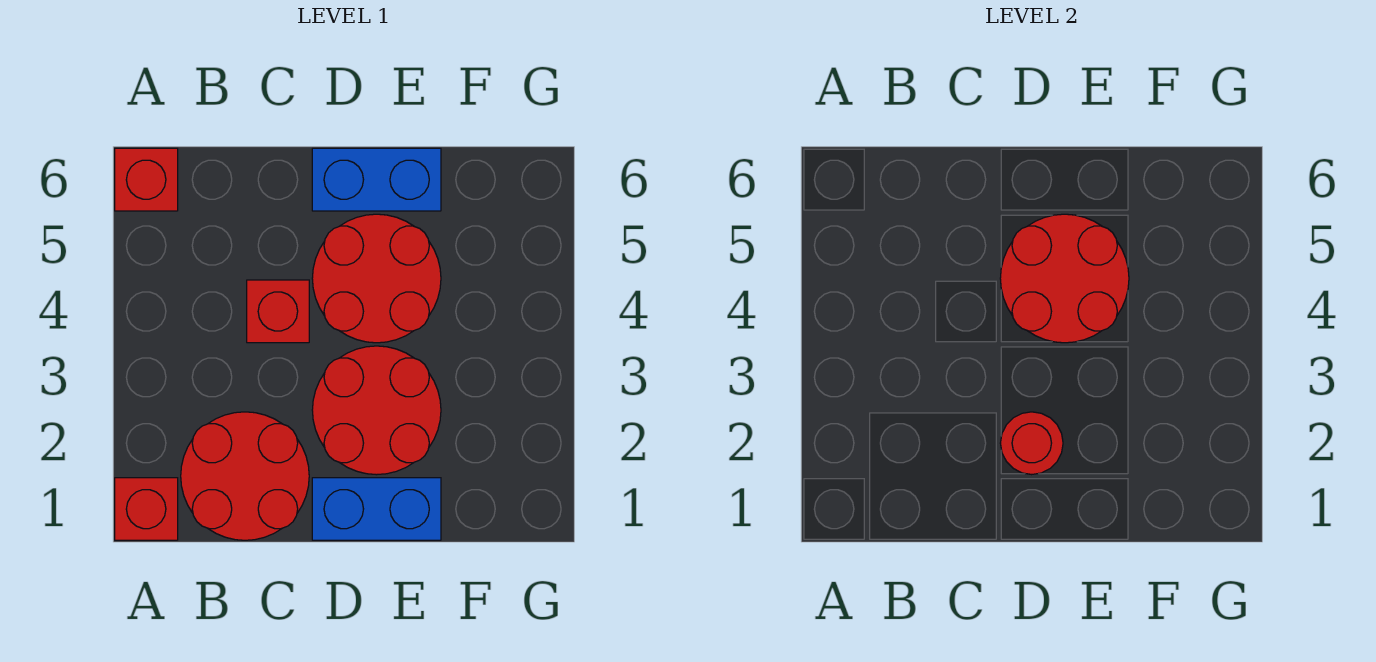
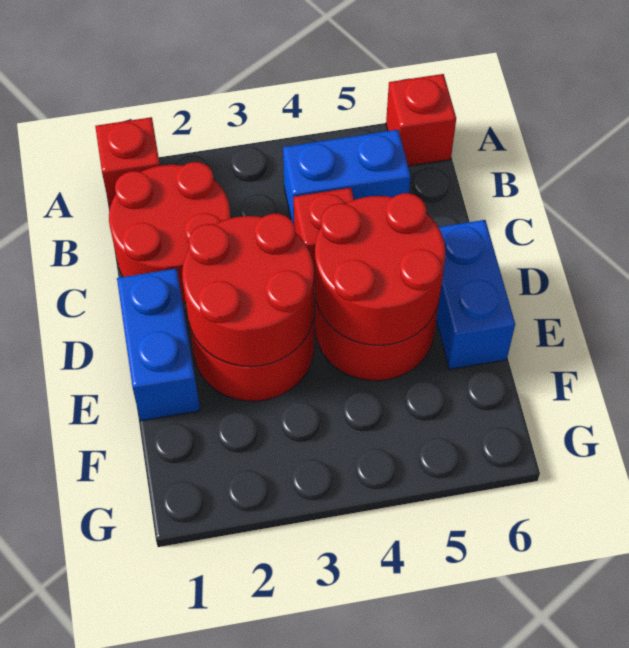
none -> blue 1x2 brick [283,130,411,223]
red 1x1 round brick [1000,412,1063,475] -> red 2x2 round brick [182,214,314,367]

